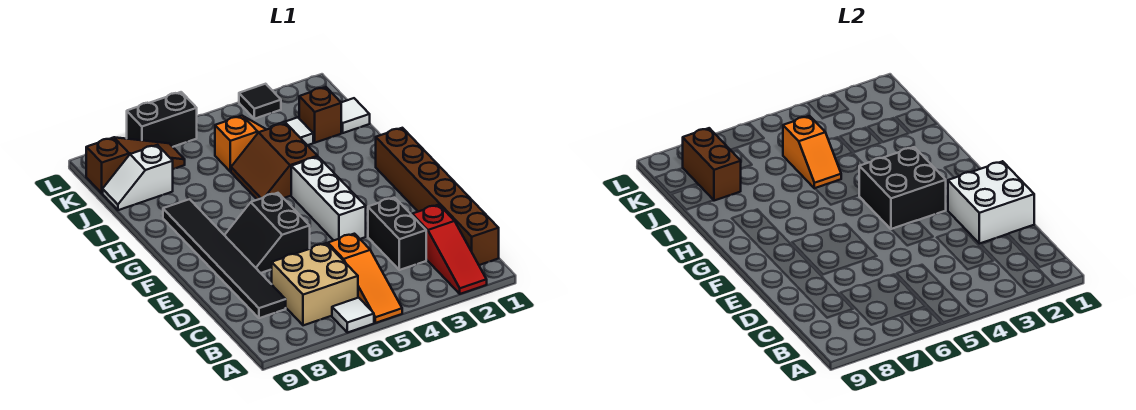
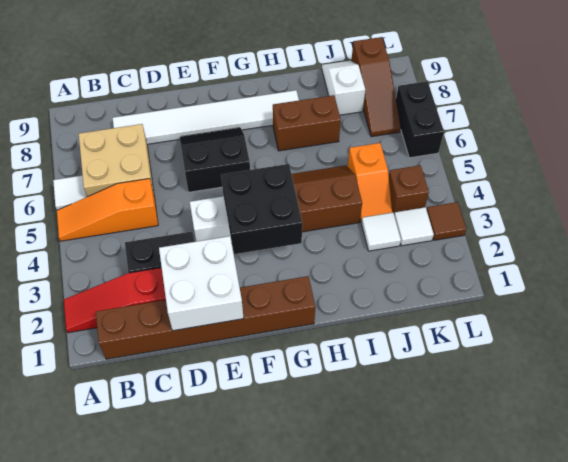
black 1x6 tile [163,199,286,318] -> white 1x6 tile [113,90,299,144]
orange 1x2 slope [783,116,841,189] -> none
white 1x1 tile [341,98,370,133] -> white 1x1 tile moved to [394,207,434,246]
brown 1x1 brick [299,87,341,143] -> brown 1x1 brick moved to [389,165,429,214]
brown 1x2 brick [683,128,741,201] -> brown 1x2 brick moved to [273,95,341,151]
black 1x1 tile [239,84,281,119] -> brown 1x1 tile [427,202,466,240]

